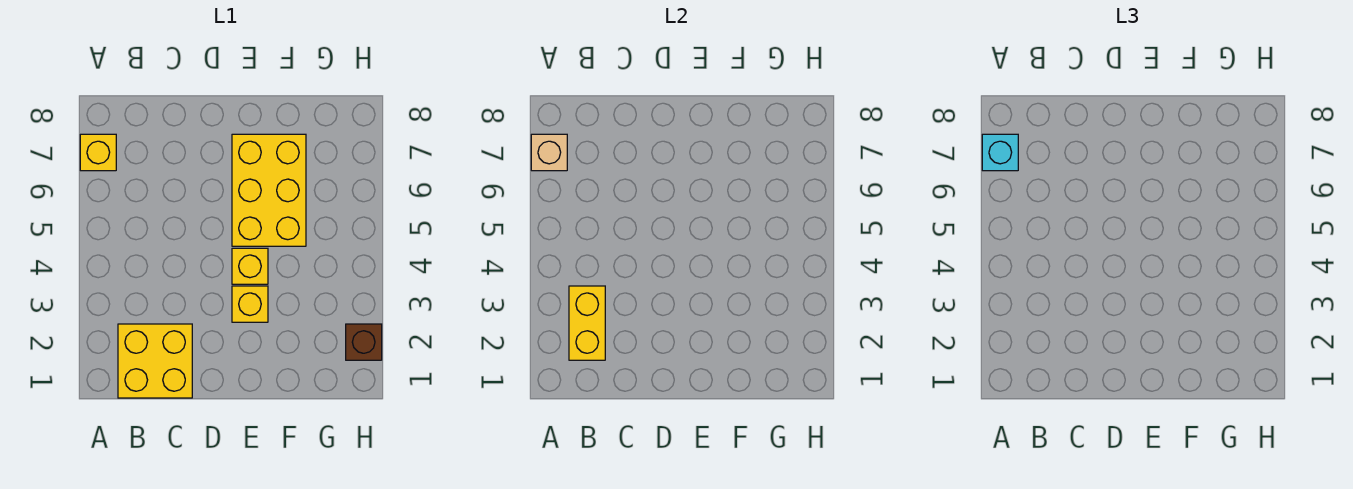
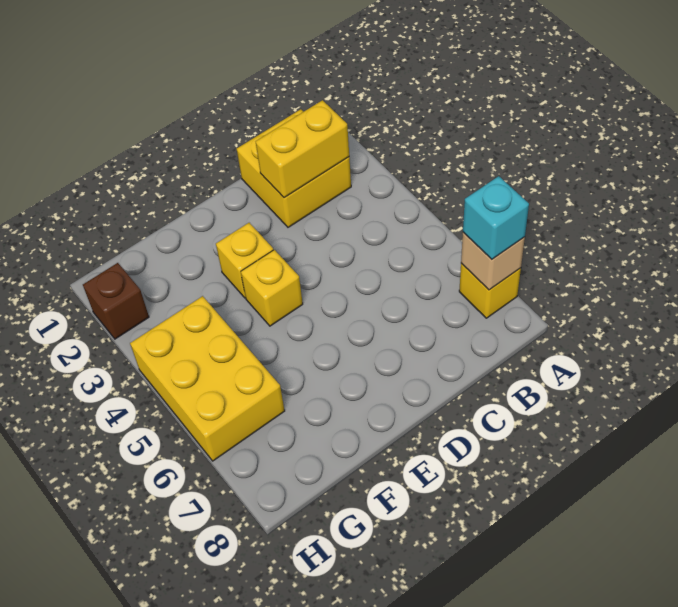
yellow 1x2 brick [569,286,605,360] -> yellow 1x2 brick turned to [256,100,349,198]
yellow 2x3 brick [232,134,306,246] -> yellow 2x3 brick moved to [130,296,285,461]

